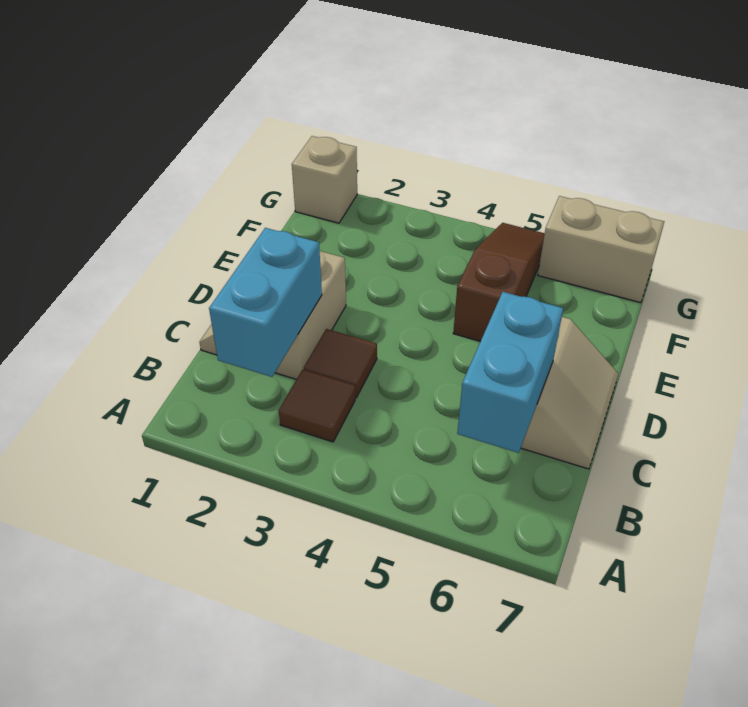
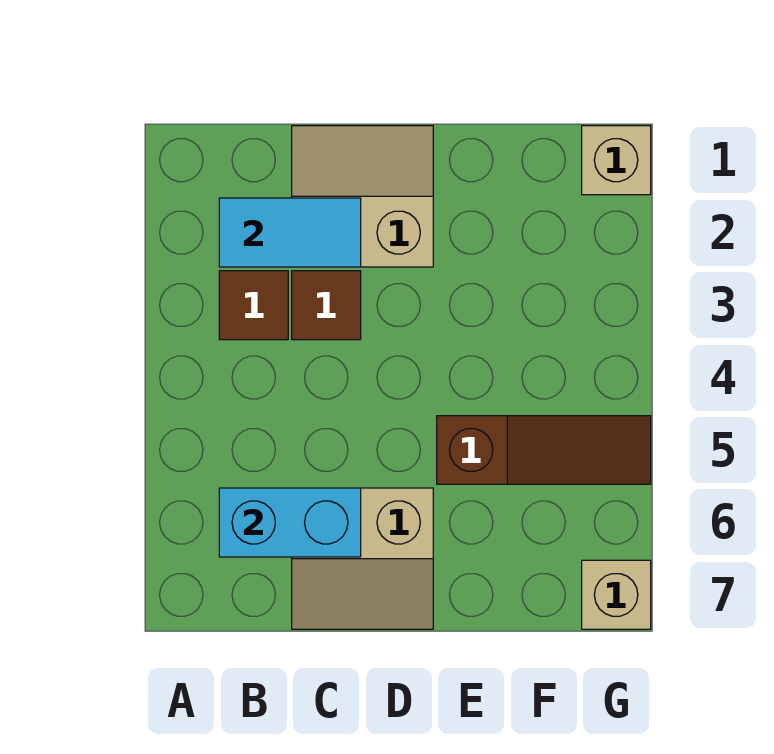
cyan 1x2 brick [209,228,322,377] -> cyan 1x2 tile [219,198,361,267]
tan 1x2 brick [538,196,664,303] -> tan 1x1 brick [582,560,651,629]

